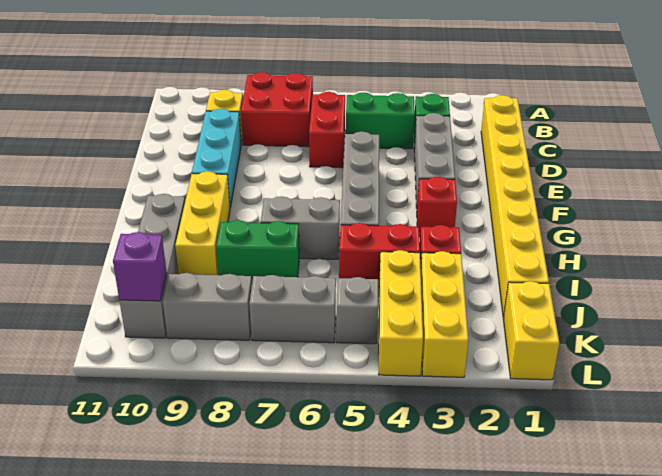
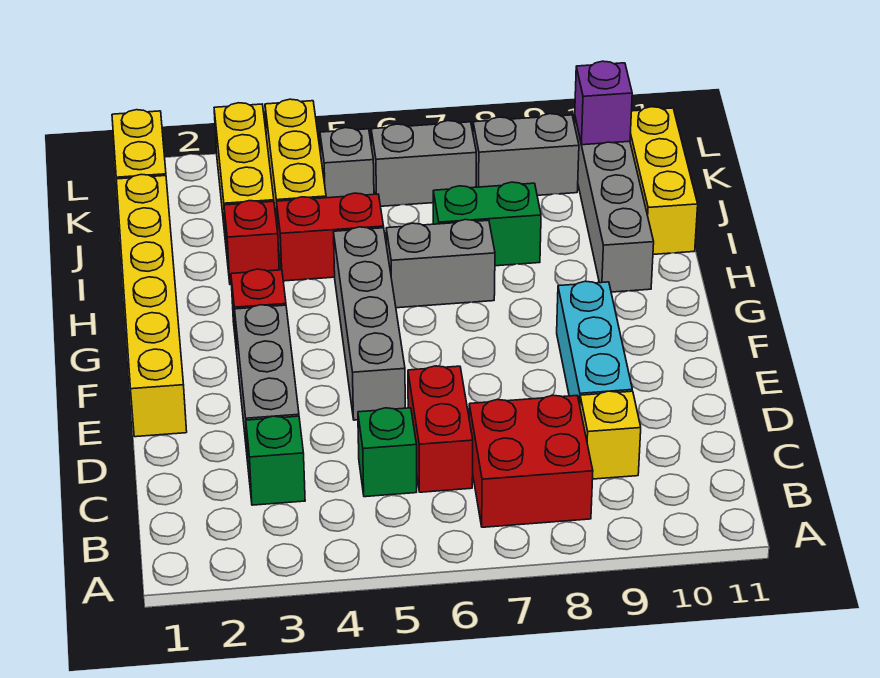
yellow 1x8 brick [481,95,549,317] -> yellow 1x6 brick [116,174,187,437]
green 1x2 brick [346,92,415,149] -> green 1x1 brick [358,408,417,497]
yellow 1x3 brick [175,171,230,275] -> yellow 1x3 brick moved to [630,107,698,254]

